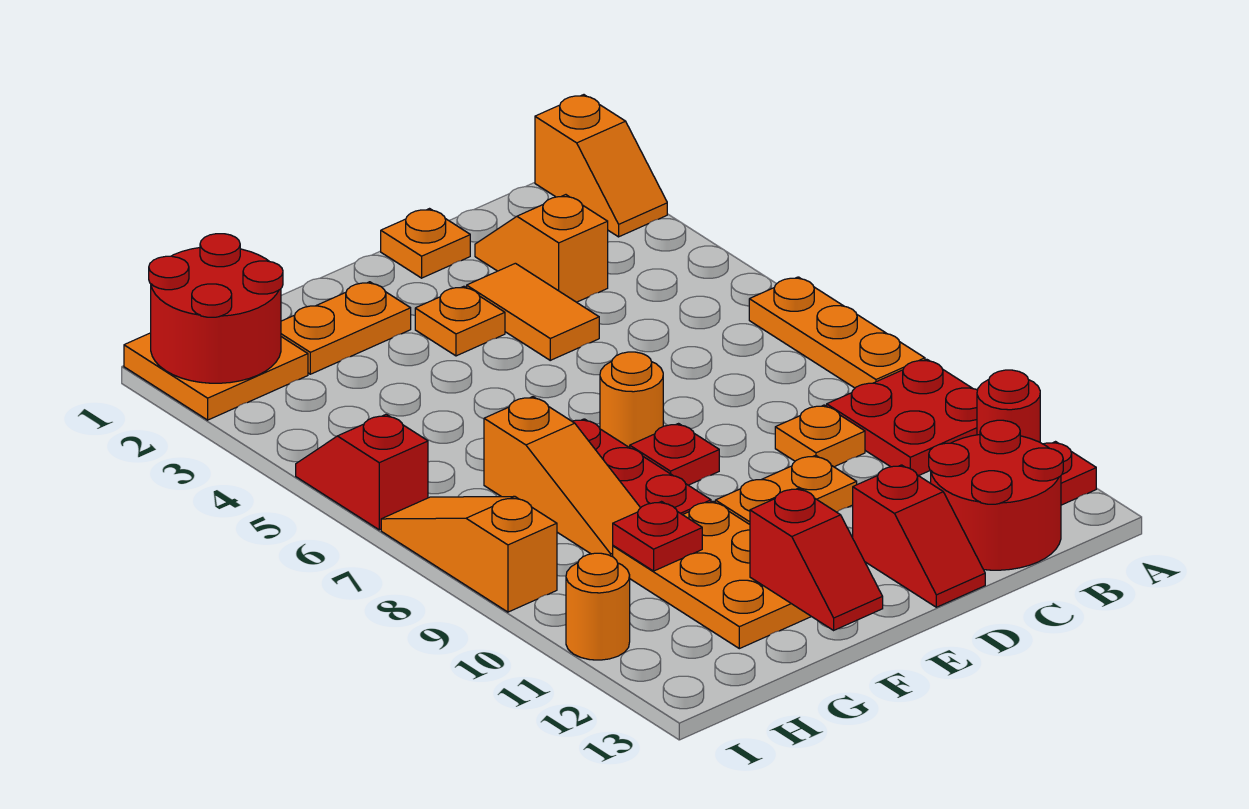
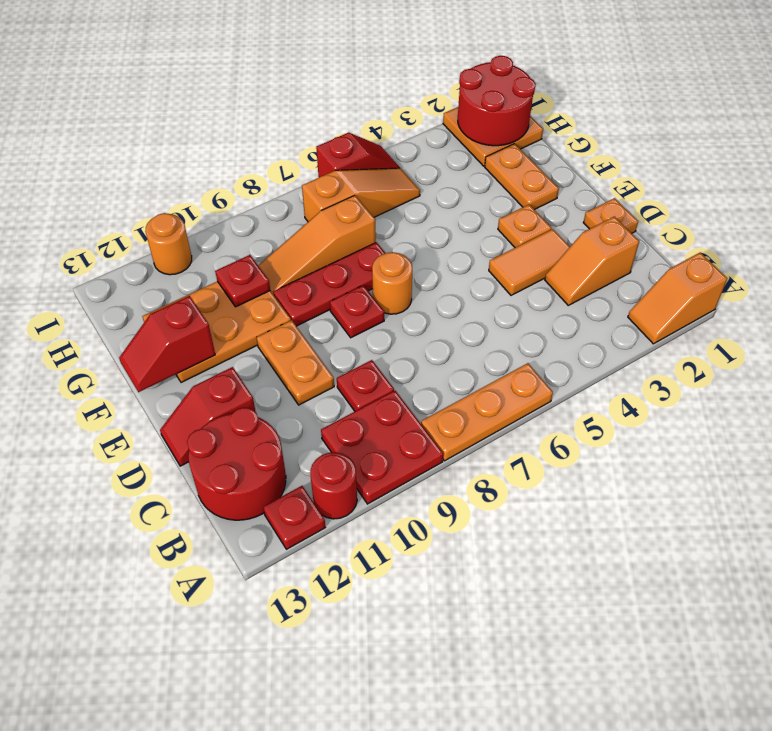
orange 1x2 slope [475,195,608,302] -> orange 1x2 slope turned to [545,216,639,305]
orange 1x1 plate [775,405,865,467] -> red 1x1 plate [337,360,394,411]
orange 1x3 slope [381,496,557,612] -> orange 1x3 slope moved to [302,168,420,222]

